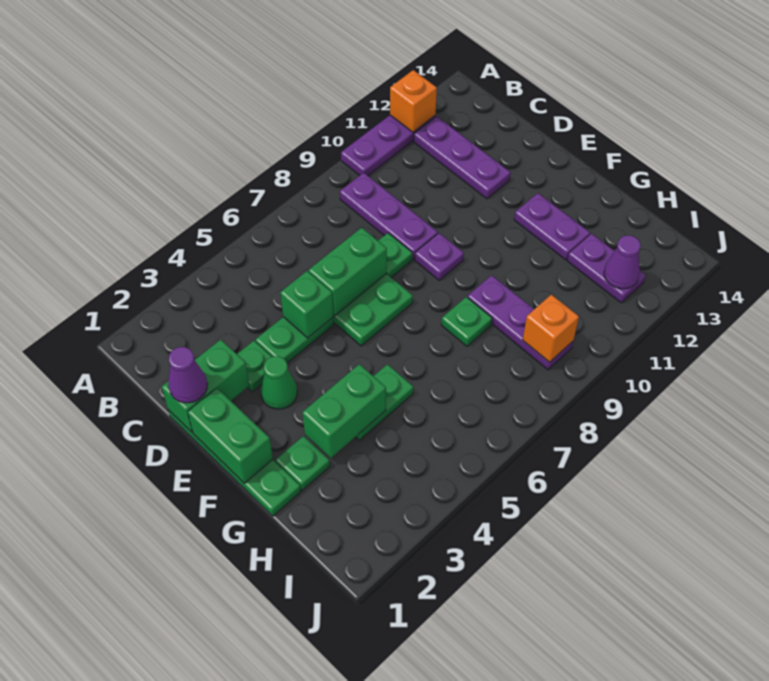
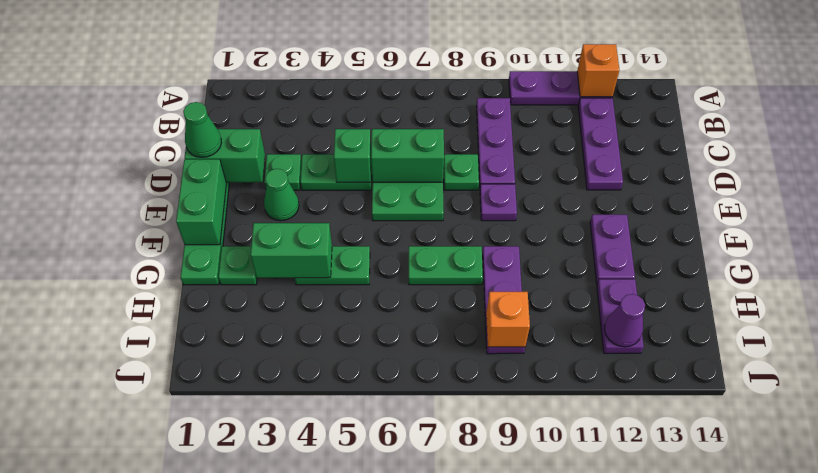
purple 1x1 cone [168,347,207,403] -> green 1x1 cone [183,102,221,157]
green 1x1 plate [441,297,492,346] -> green 1x2 plate [409,246,483,285]

